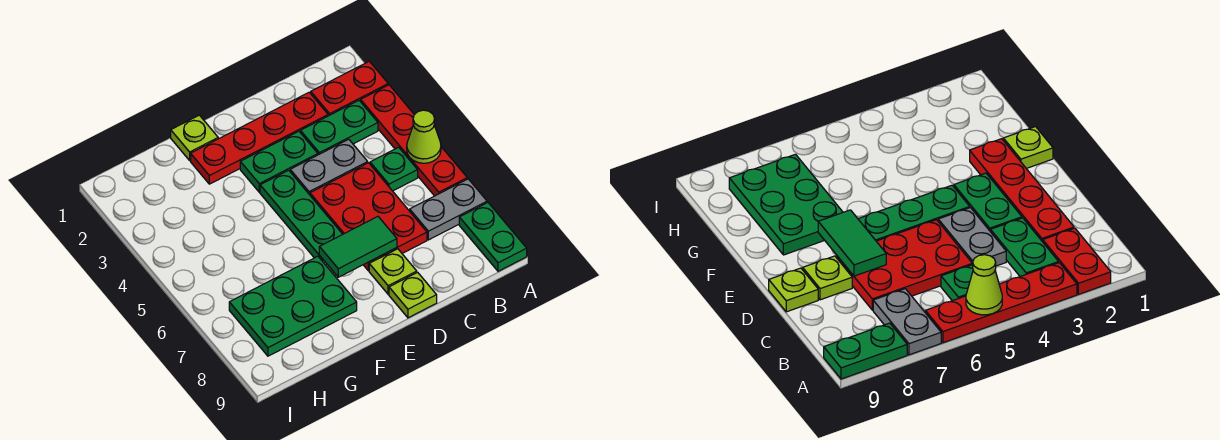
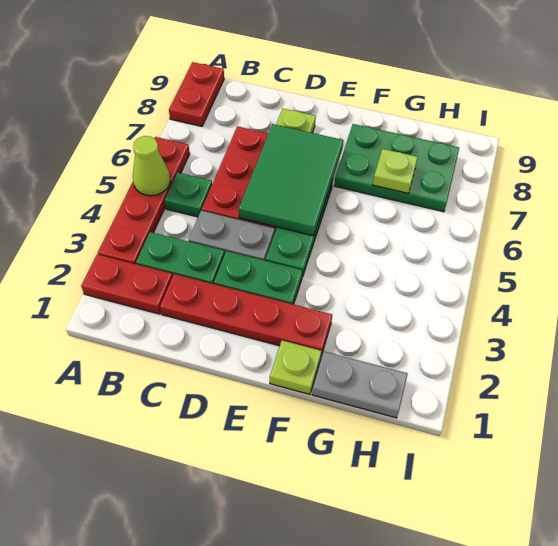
grey 1x2 plate [410,179,487,240] -> grey 1x2 plate moved to [312,351,407,418]
green 1x2 plate [459,203,527,271] -> red 1x2 plate [169,62,224,126]
green 1x2 tile [319,217,397,277] -> green 2x3 tile [239,124,343,236]
lime 1x1 plate [389,272,437,318] -> lime 1x1 plate moved to [373,149,418,193]

